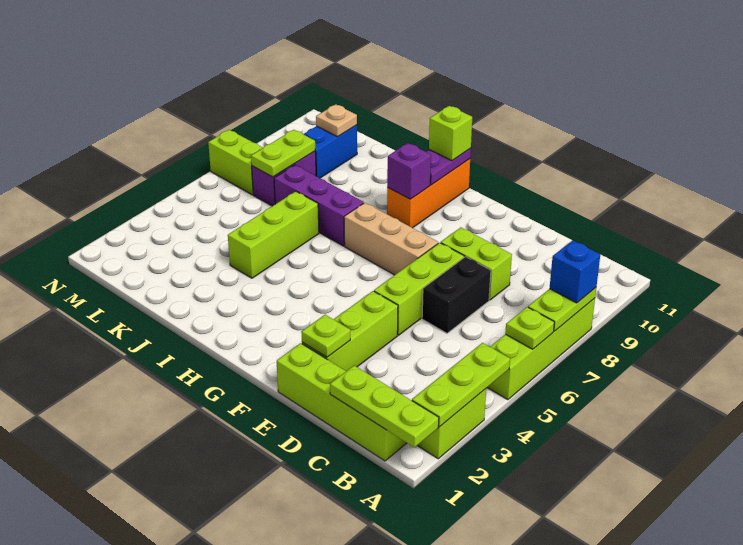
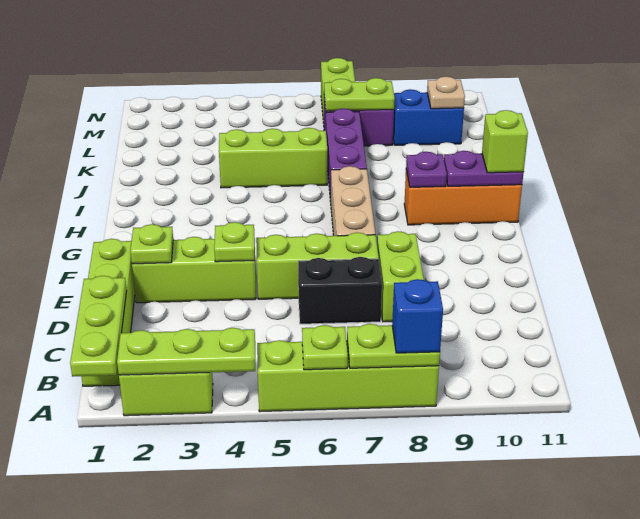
none -> lime 1x1 plate [214,222,255,262]
purple 1x1 brick [387,143,431,199] -> purple 1x1 plate [406,152,447,187]

